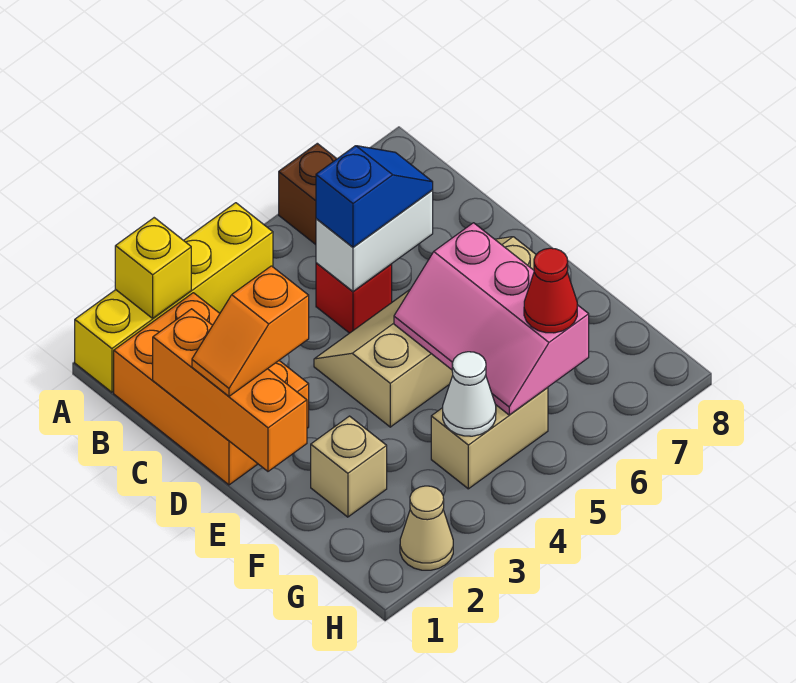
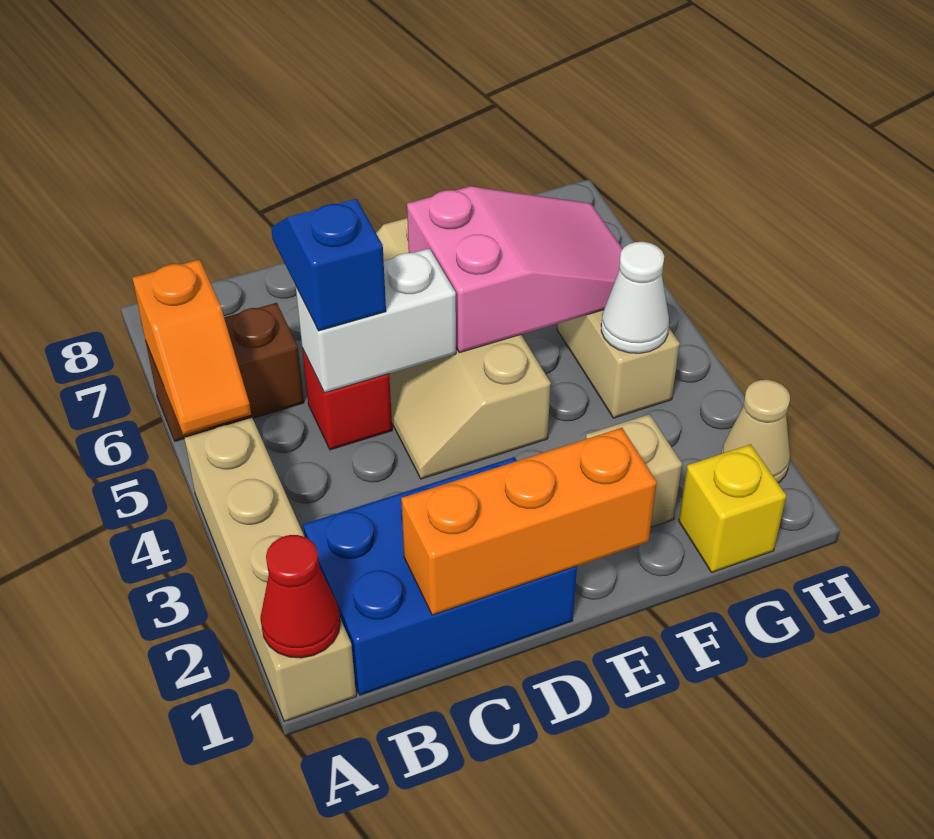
yellow 1x4 brick [75,203,273,392] -> tan 1x4 brick [184,418,356,722]
yellow 1x1 brick [115,218,191,318] -> yellow 1x1 brick moved to [679,444,786,572]
orange 2x3 brick [114,293,309,485] -> blue 2x3 brick [303,457,577,695]
white 1x2 brick [316,191,433,291] -> white 1x2 brick turned to [296,248,456,393]
orange 1x2 slope [192,266,309,396] -> orange 1x2 slope moved to [133,259,251,435]
pink 2x3 slope [394,223,589,415] -> pink 2x3 slope turned to [407,186,623,353]
red 1x1 cone [524,248,577,333] -> red 1x1 cone moved to [260,535,340,658]

